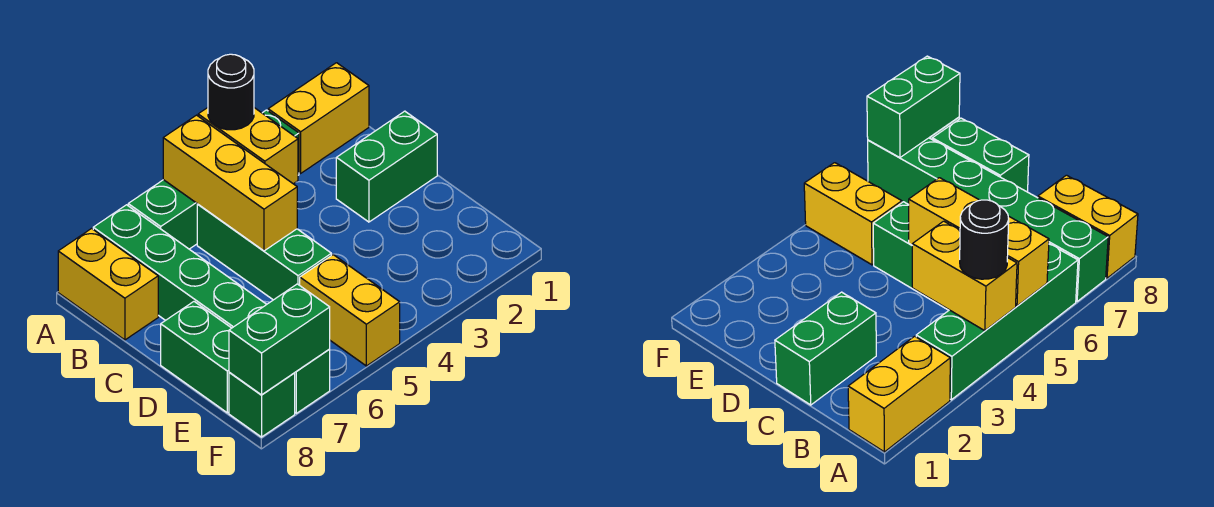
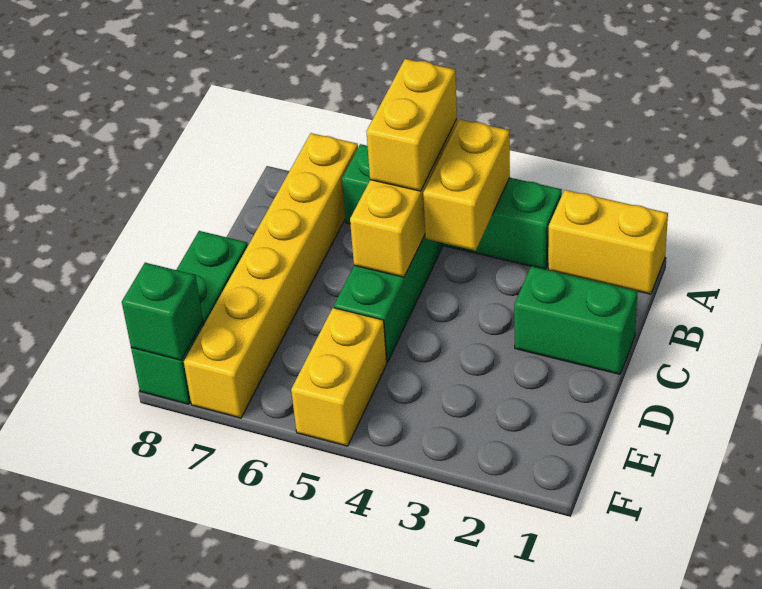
black 1x1 round brick [208,54,254,130] -> none
green 1x6 brick [93,205,330,413] -> yellow 1x6 brick [184,133,358,418]
yellow 1x2 brick [58,229,158,340] -> yellow 1x2 brick moved to [366,59,457,191]
green 1x2 brick [229,284,330,395] -> green 1x1 brick [122,263,203,360]

